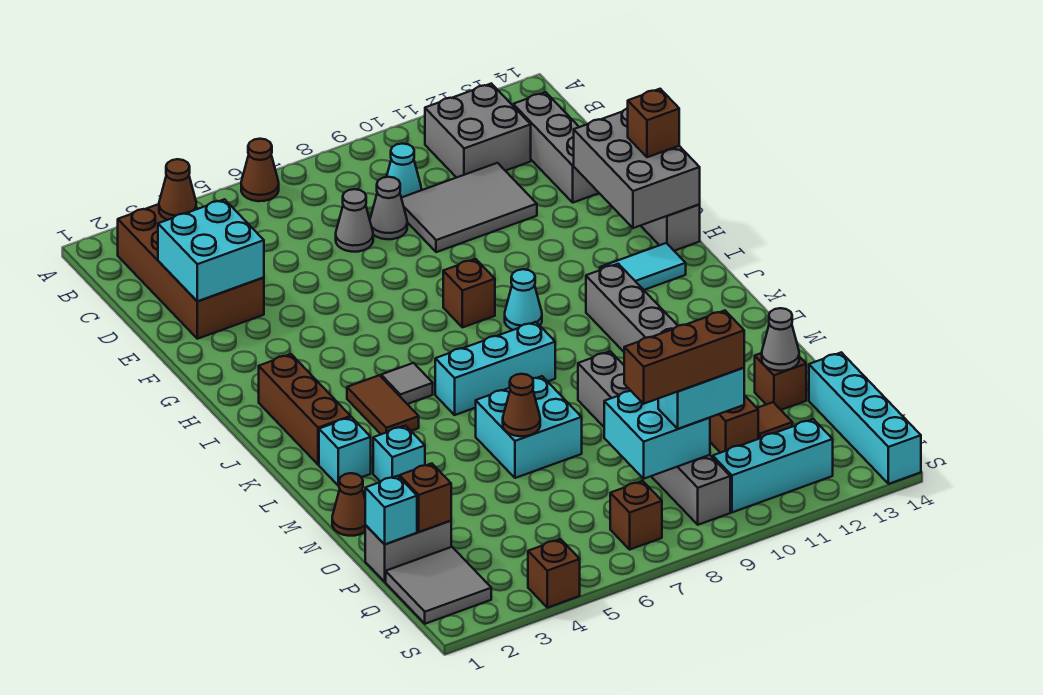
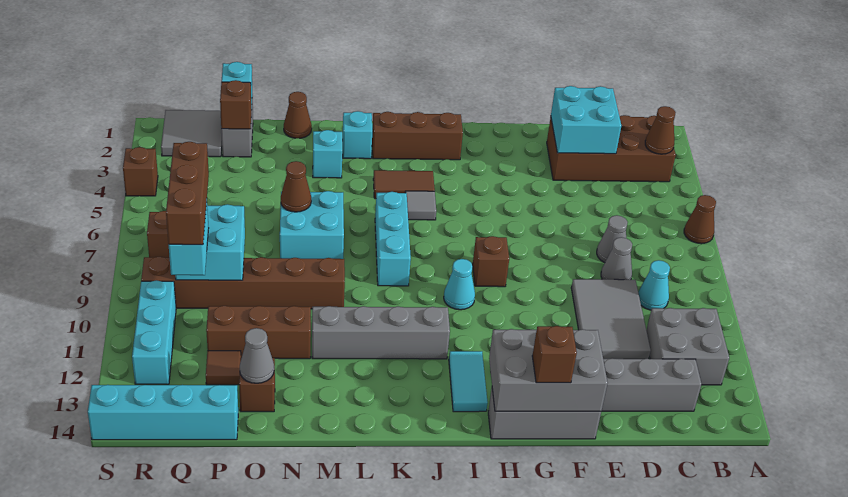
grey 1x6 brick [578,351,730,525] -> brown 1x6 brick [141,257,345,309]

